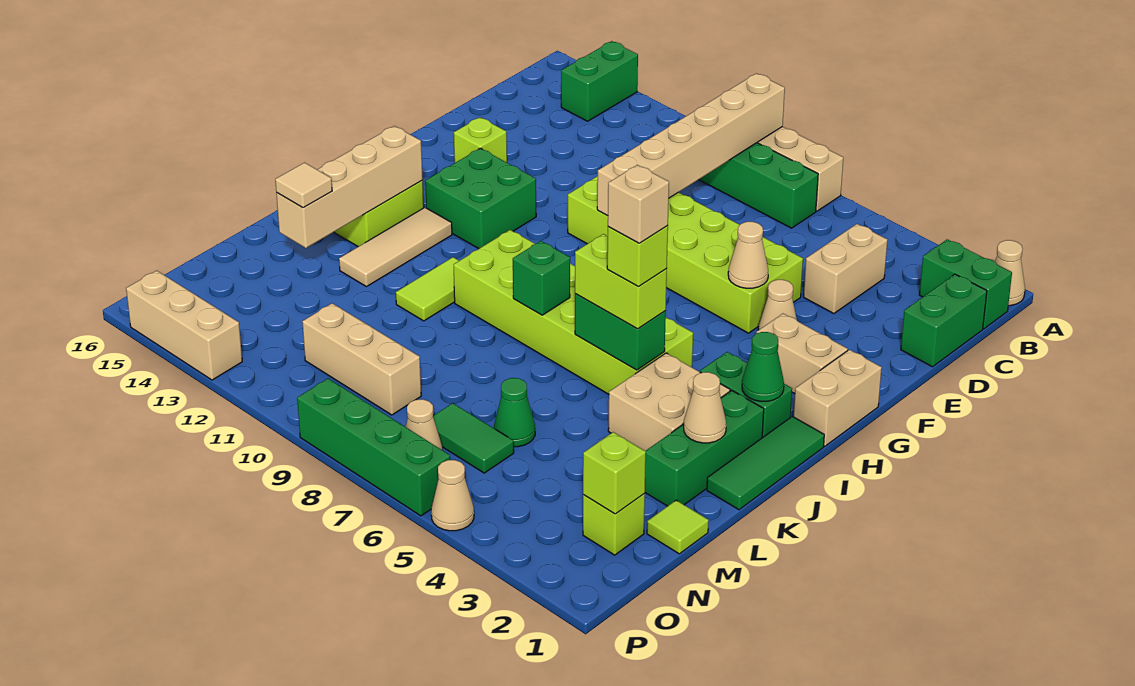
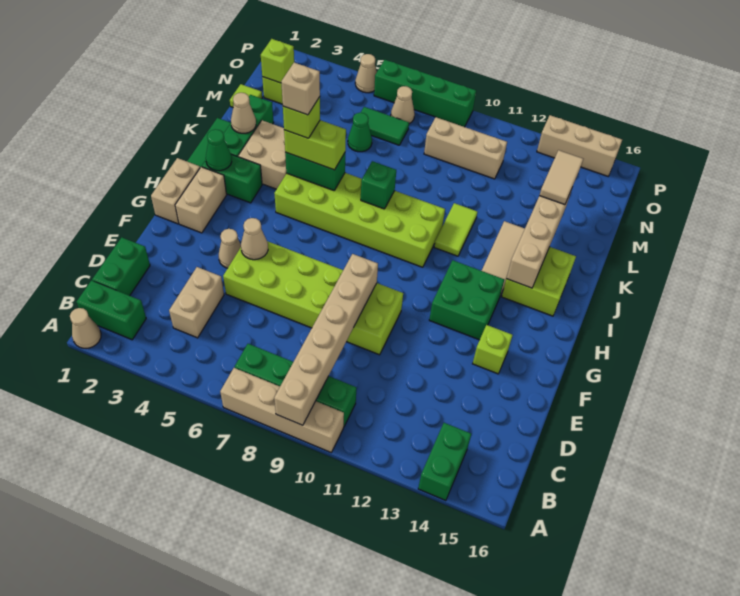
tan 1x2 brick [757,314,848,394] -> tan 1x2 brick turned to [175,167,227,233]
tan 1x1 tile [275,163,332,208] -> tan 1x2 tile [540,150,583,205]

